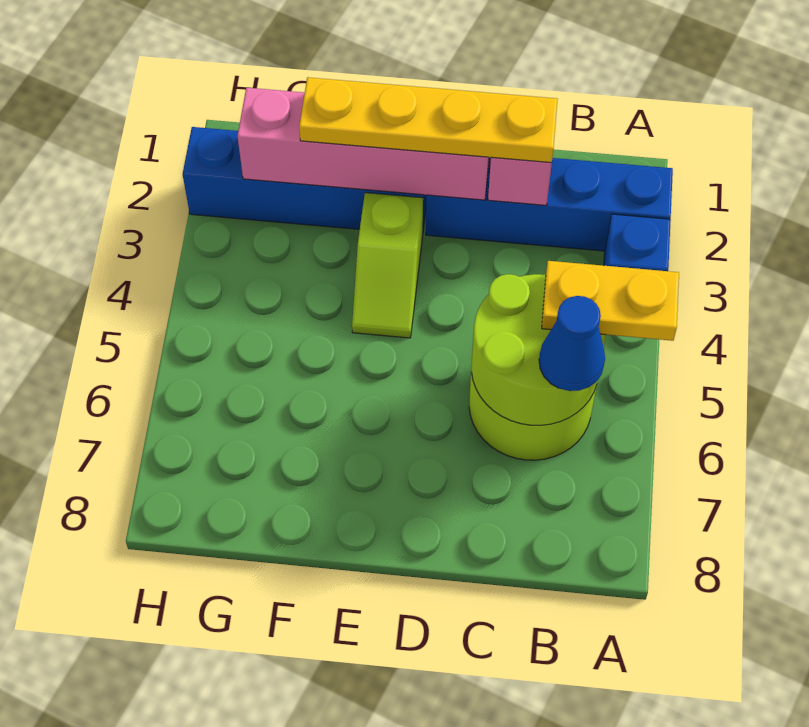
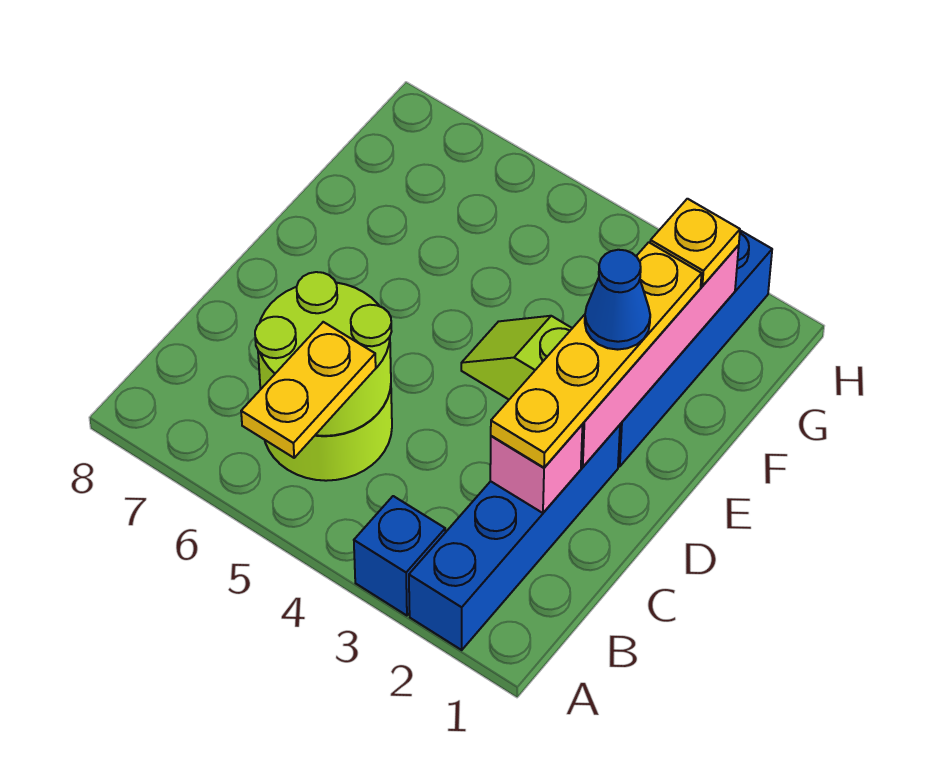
blue 1x1 cone [539,296,605,391] -> blue 1x1 cone moved to [585,250,650,350]
none -> yellow 1x1 plate [650,199,740,286]

